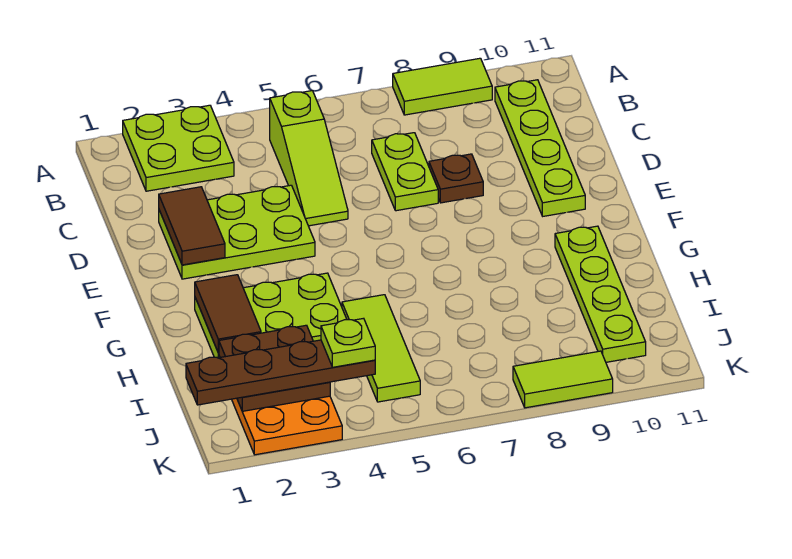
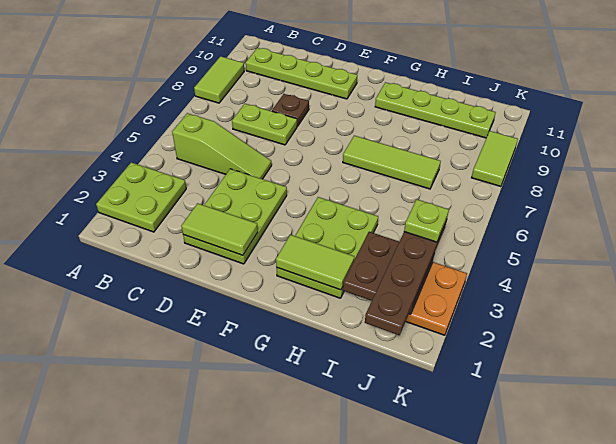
brown 1x2 tile [159,187,225,265] -> lime 1x2 tile [181,203,258,255]
brown 1x2 tile [195,275,261,353] -> lime 1x2 tile [276,235,354,290]
lime 1x3 tile [342,295,420,402] -> lime 1x3 tile moved to [343,136,441,189]

